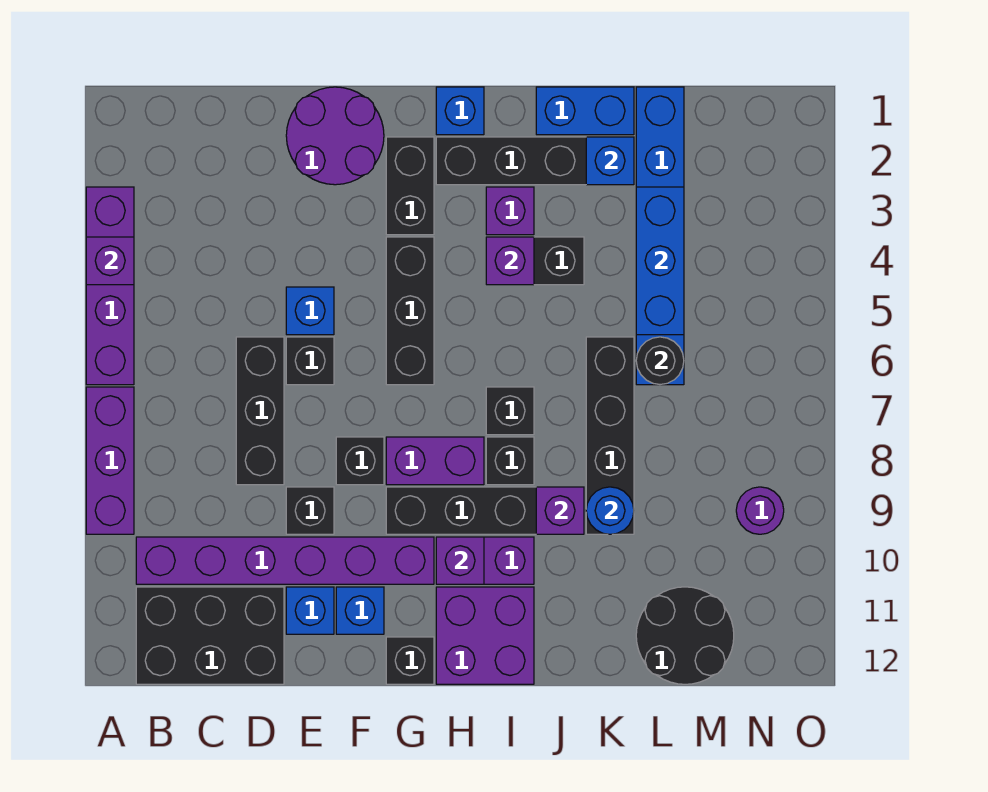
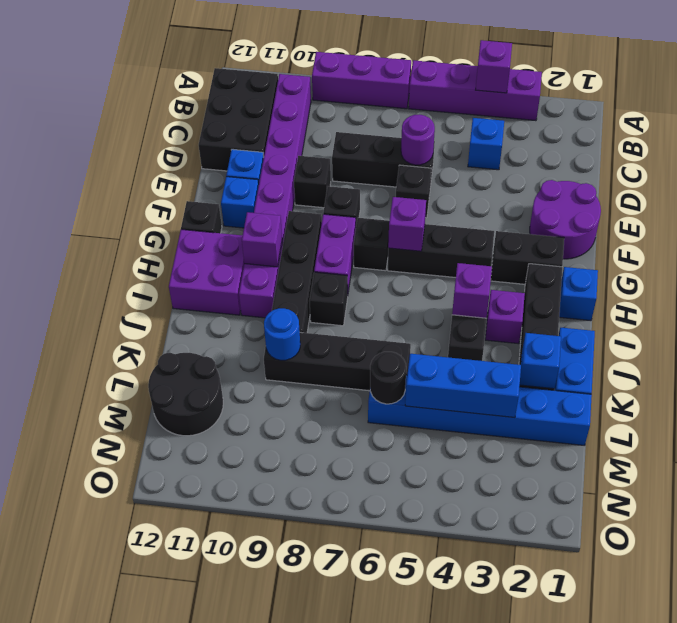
blue 1x1 brick [286,287,334,335] -> blue 1x1 brick moved to [468,118,504,170]
black 1x1 brick [486,387,534,435] -> black 1x1 brick moved to [354,218,389,271]
purple 1x1 brick [536,487,584,534] -> purple 1x1 brick moved to [388,197,426,251]
purple 1x1 round brick [736,487,784,534] -> purple 1x1 round brick moved to [401,115,435,165]

